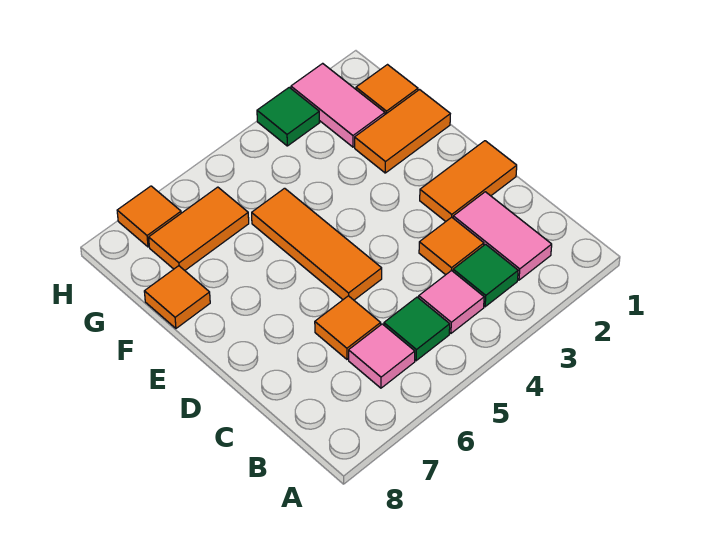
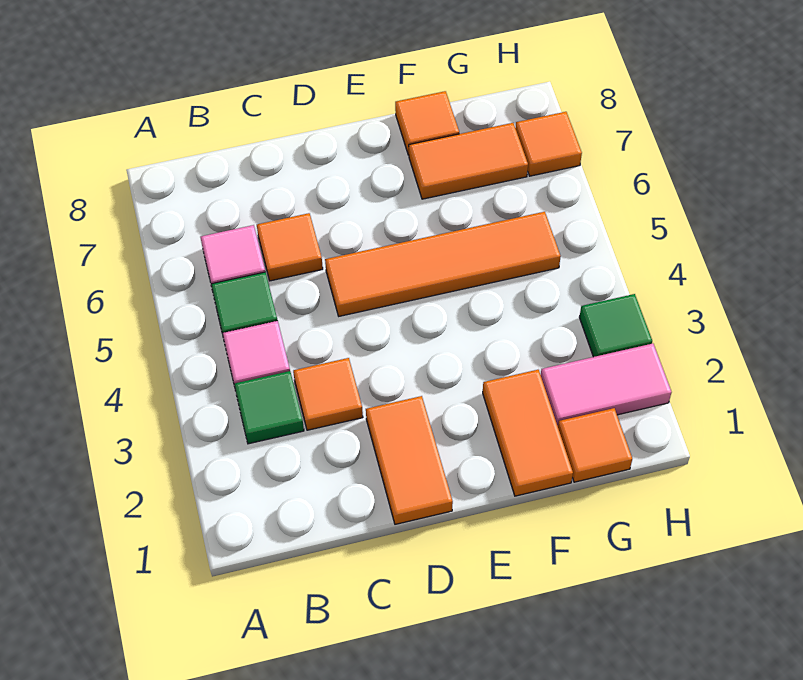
pink 1x2 tile [453,192,552,280] -> none
orange 1x3 tile [252,188,382,300] -> orange 1x4 tile [325,212,561,316]
orange 1x2 tile [149,187,249,270] -> orange 1x2 tile turned to [409,123,528,199]

